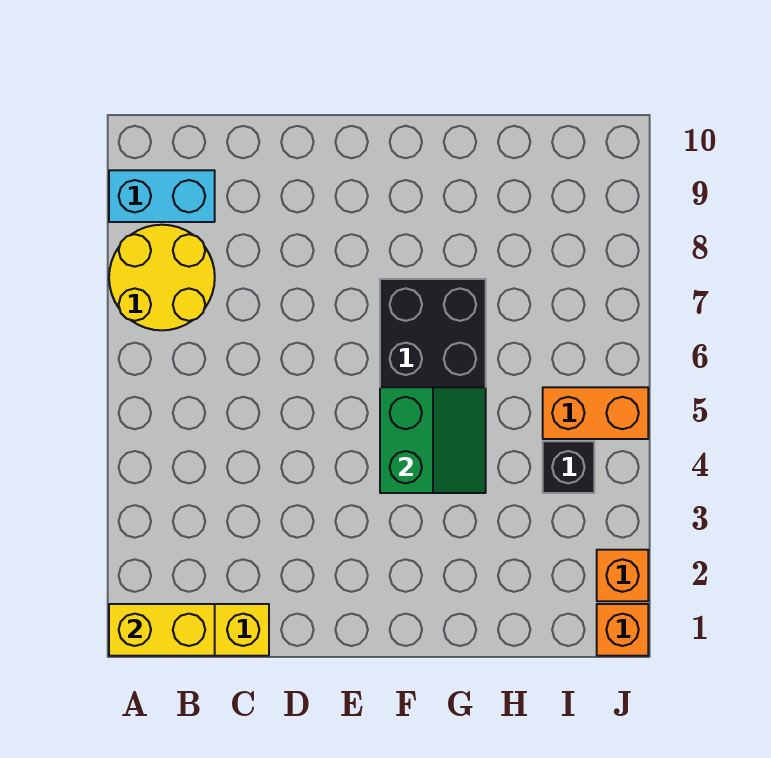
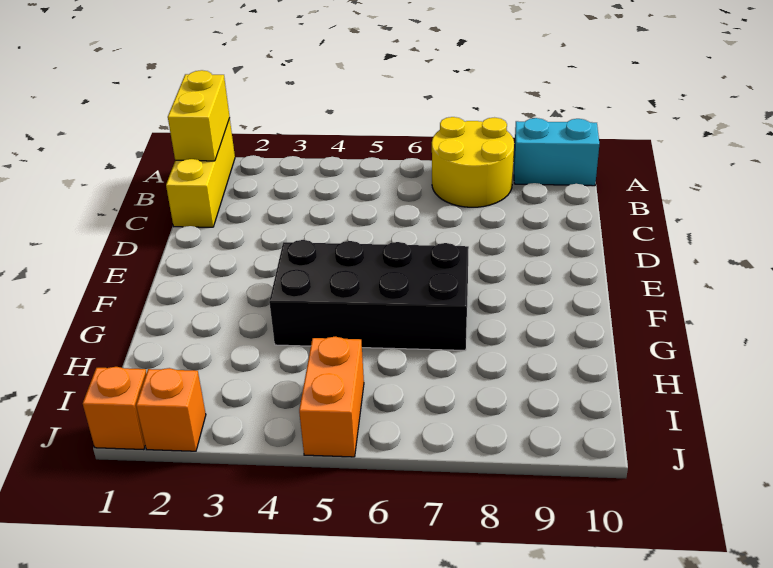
cyan 1x2 brick [109,170,215,222] -> cyan 1x2 brick turned to [514,118,599,186]
green 2x2 slope [380,387,486,493] -> none
black 1x1 brick [543,441,594,493] -> none

